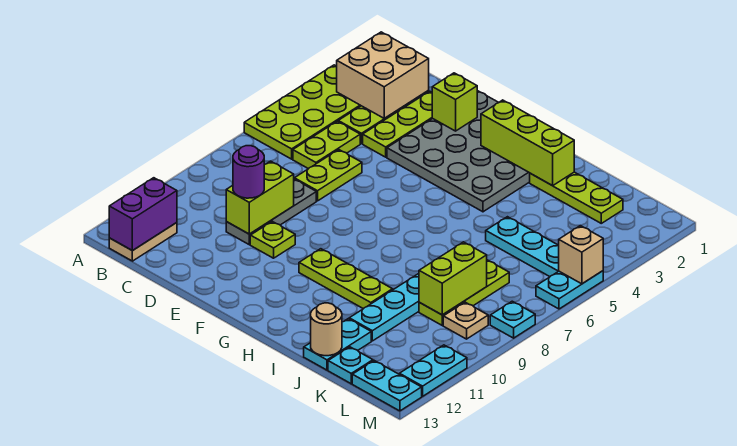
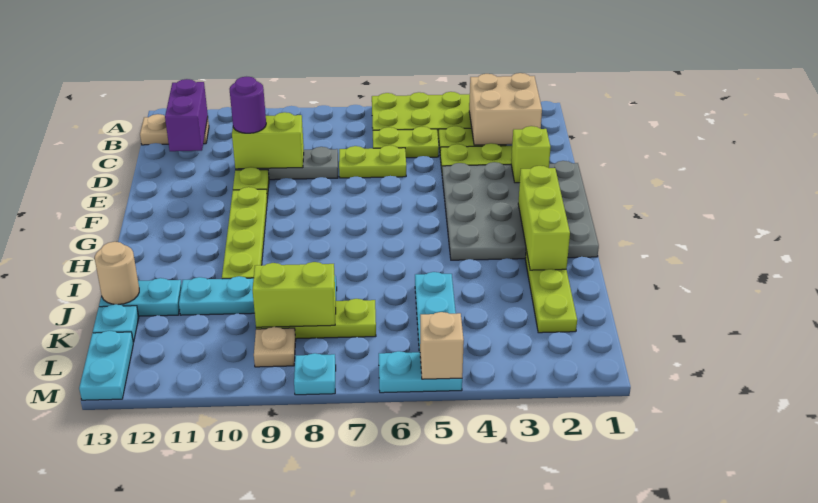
purple 1x2 brick [109,178,177,251] -> purple 1x2 brick turned to [165,79,208,151]
lime 1x3 plate [299,249,393,309] -> lime 1x4 plate [222,187,267,279]
cyan 1x2 plate [400,345,467,396] -> none

